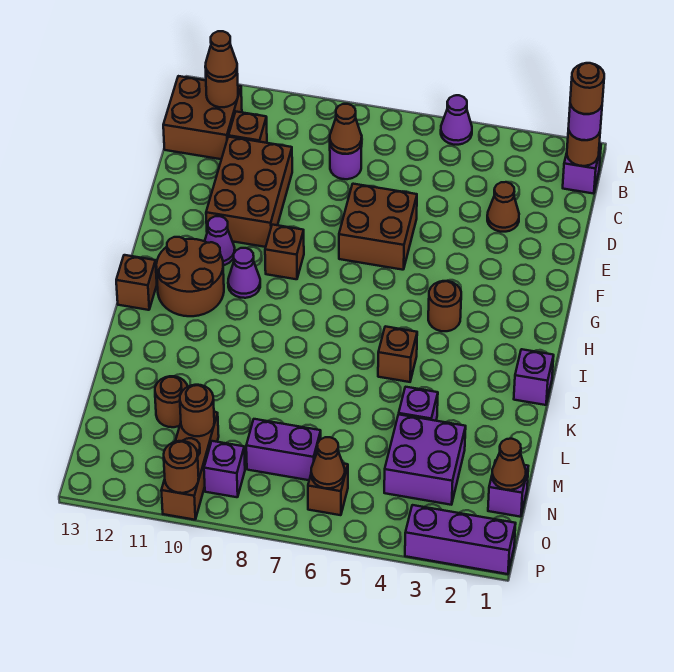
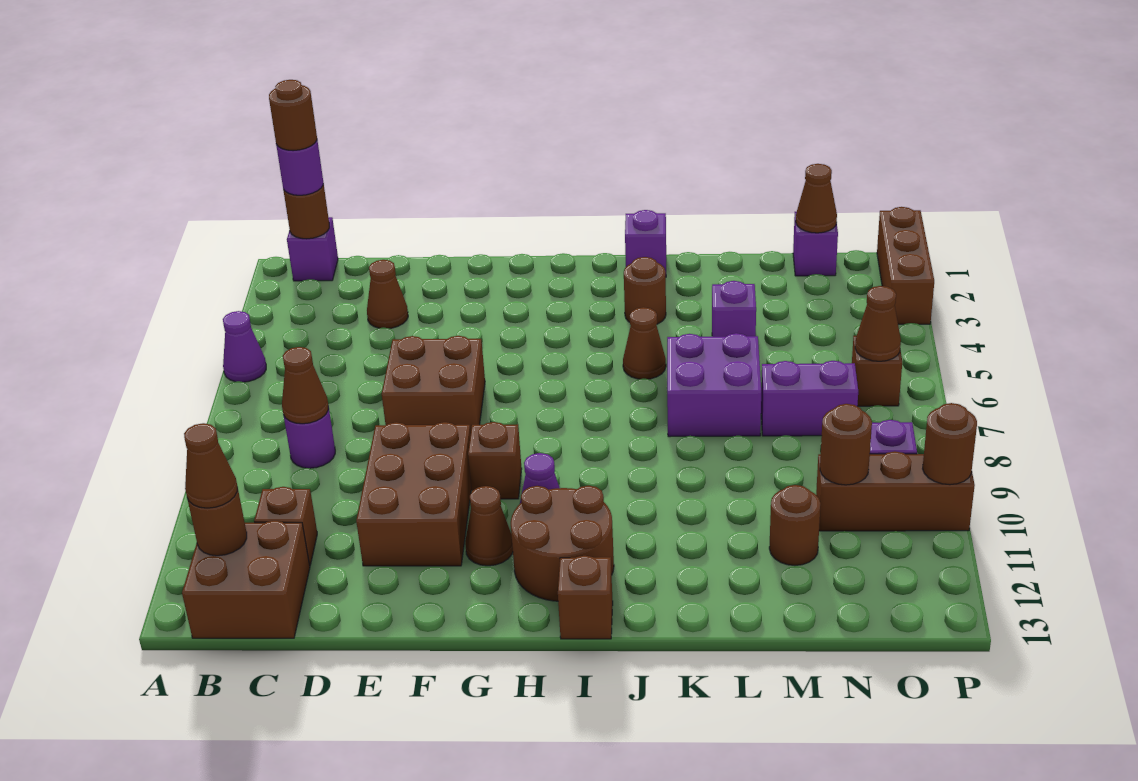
brown 2x3 brick [206,137,292,247] -> brown 2x3 brick turned to [356,422,471,566]
purple 1x1 cone [205,216,235,265] -> brown 1x1 cone [465,486,513,566]
brown 1x1 round brick [428,281,461,331] -> brown 1x1 round brick moved to [624,257,666,324]
brown 1x1 brick [378,326,417,382] -> brown 1x1 cone [623,307,666,379]
purple 2x2 brick [384,414,466,505] -> purple 2x2 brick moved to [667,333,761,437]
purple 1x2 brick [246,419,321,480] -> purple 1x2 brick turned to [761,361,858,436]
purple 1x3 brick [405,505,516,574] -> brown 1x3 brick [877,207,934,324]

